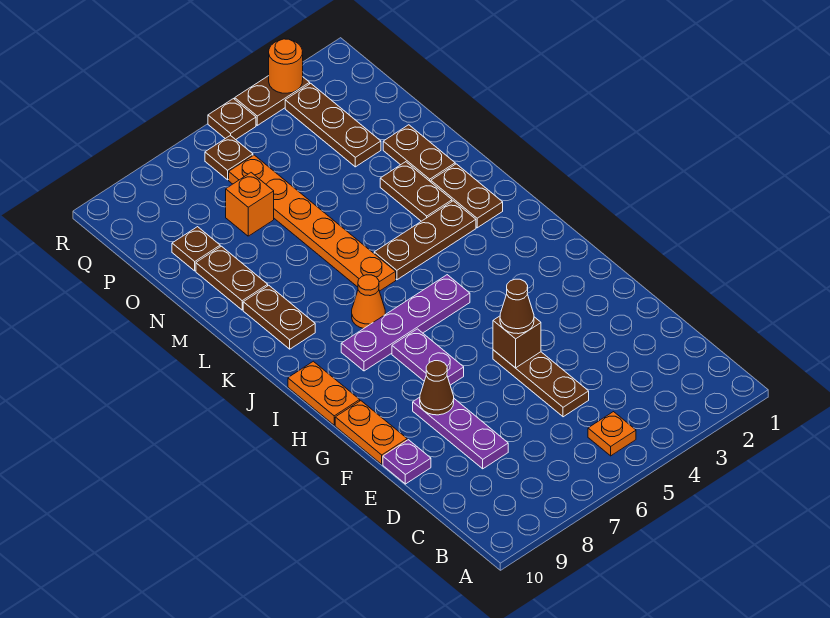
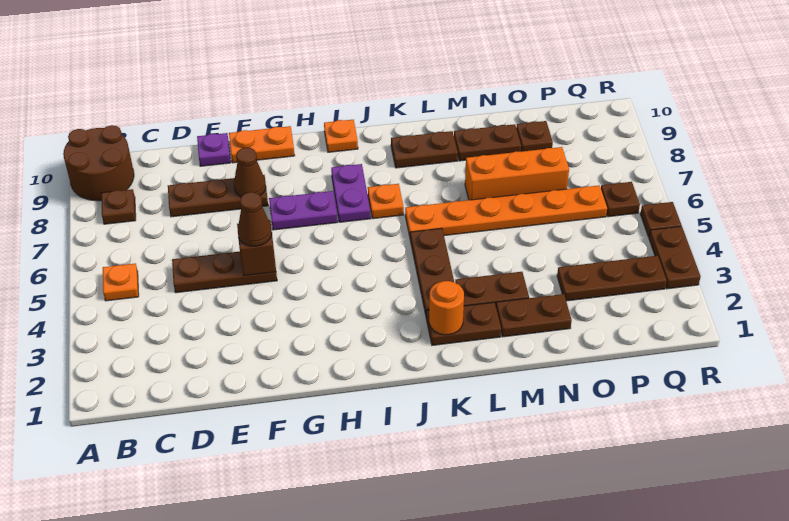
none -> brown 2x2 round brick [63,125,134,201]
none -> brown 1x1 plate [101,189,136,224]
purple 1x3 plate [413,397,508,469] -> brown 1x3 plate [168,175,268,217]
orange 1x2 plate [288,361,360,425] -> orange 1x1 plate [324,120,358,152]
purple 1x4 plate [341,275,470,371] -> purple 1x2 plate [331,164,371,222]
orange 1x1 cone [352,275,385,329] -> orange 1x1 plate [368,184,404,219]
orange 1x1 brick [226,173,274,236] -> orange 1x3 brick [465,147,569,200]
orange 1x1 round brick [269,39,303,93] -> orange 1x1 round brick moved to [429,281,464,335]

